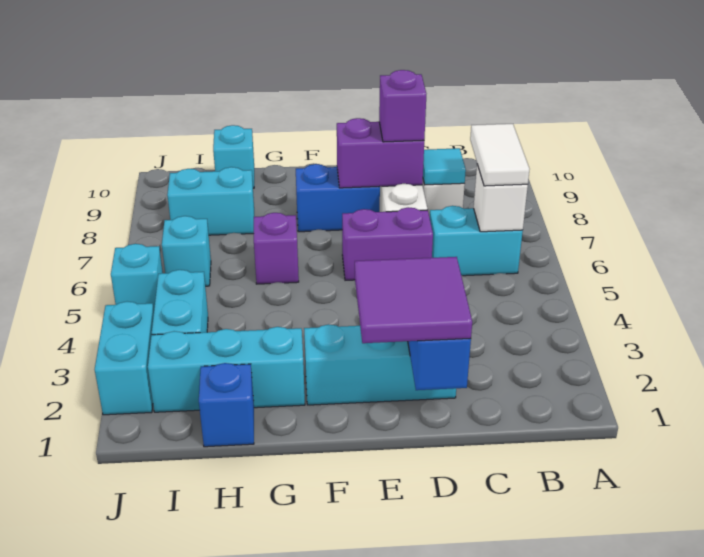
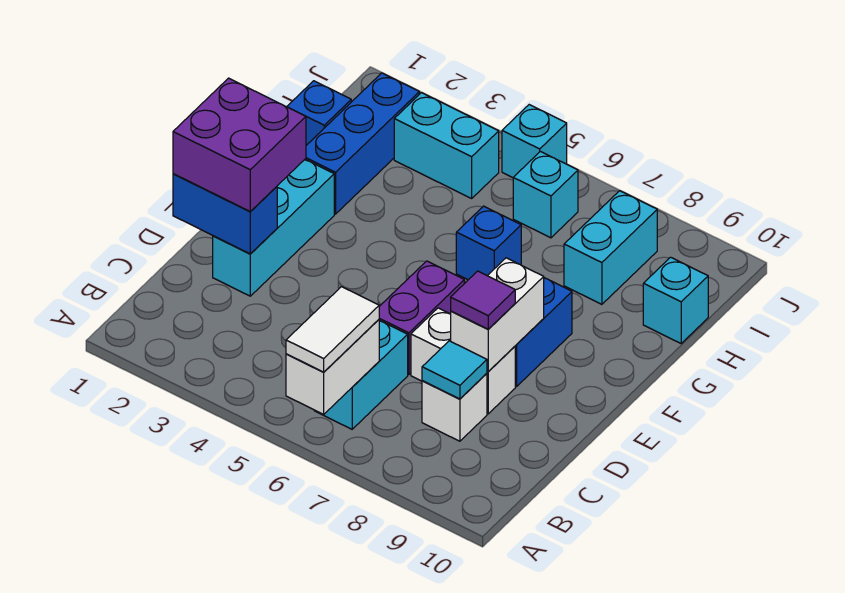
white 1x1 brick [474,164,528,232] -> white 1x2 brick [286,320,379,414]
white 1x2 tile [470,124,530,186] -> white 1x2 tile turned to [286,287,379,372]
purple 2x2 tile [355,257,472,343] -> purple 2x2 brick [173,78,306,212]
purple 1x2 brick [337,118,424,188] -> white 1x2 brick [451,258,544,372]
purple 1x1 brick [379,70,426,142] -> purple 1x1 tile [451,271,515,329]
cyan 1x3 brick [148,327,305,412] -> blue 1x3 brick [306,73,419,214]
purple 1x1 brick [254,213,299,284] -> blue 1x1 brick [456,206,521,280]
cyan 1x2 brick [95,301,154,415] -> none

